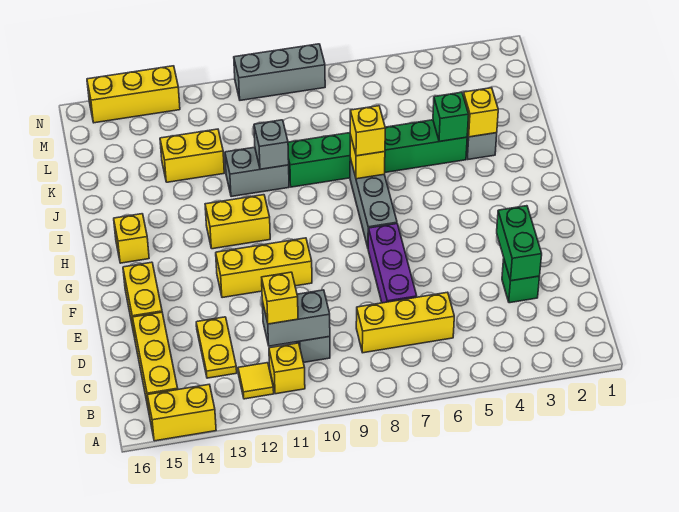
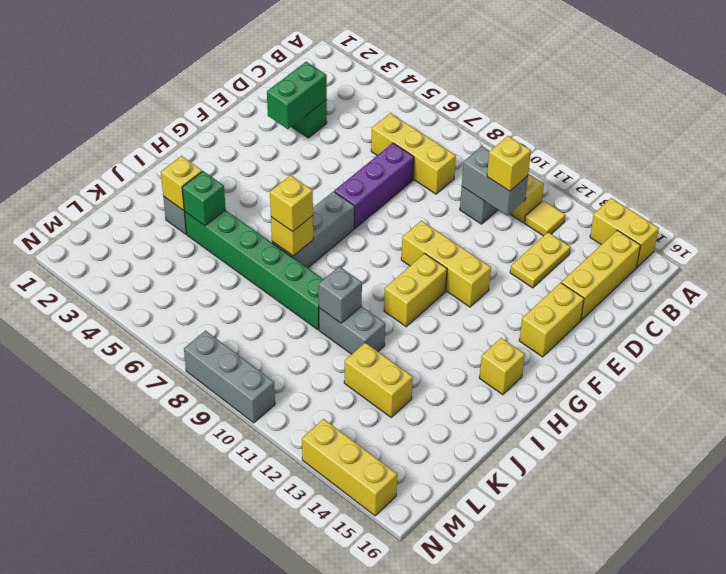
yellow 1x2 brick [205,195,270,249] -> yellow 1x2 brick turned to [384,254,447,327]

